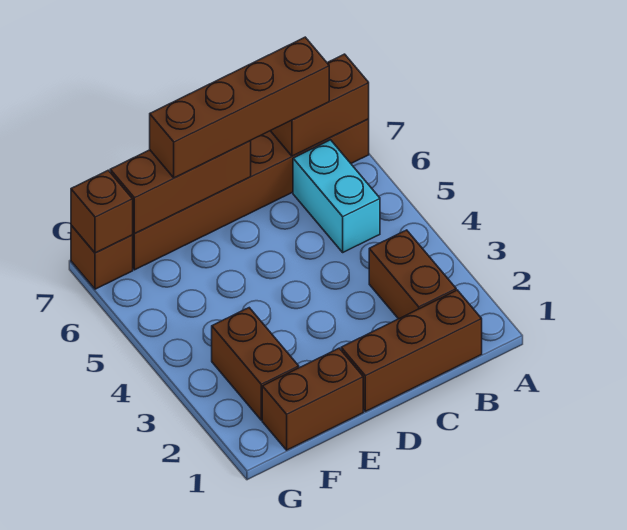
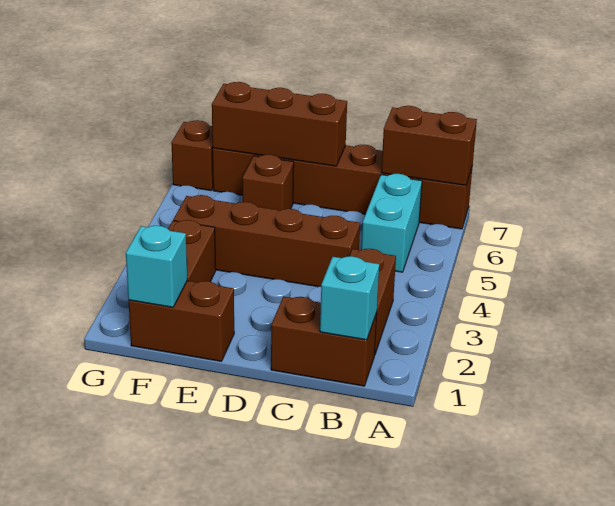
brown 1x3 brick [341,290,482,411] -> brown 1x2 brick [271,297,377,386]
none -> cyan 1x1 brick [320,256,379,340]
brown 1x4 brick [150,37,329,178] -> brown 1x4 brick moved to [173,195,360,287]
none -> cyan 1x1 brick [126,226,187,307]
brown 1x1 brick [71,170,133,253] -> brown 1x1 brick moved to [242,155,294,210]

